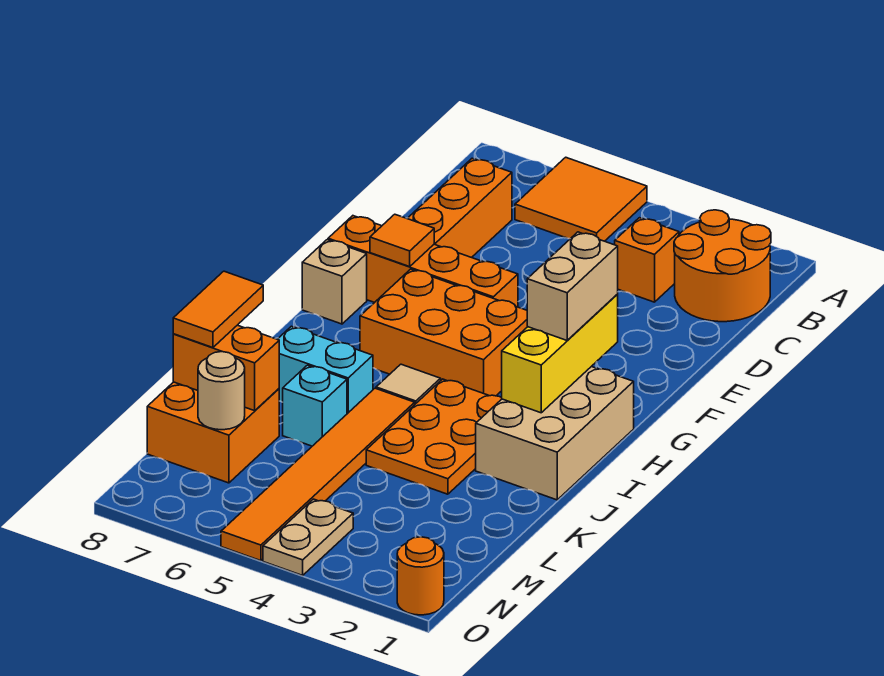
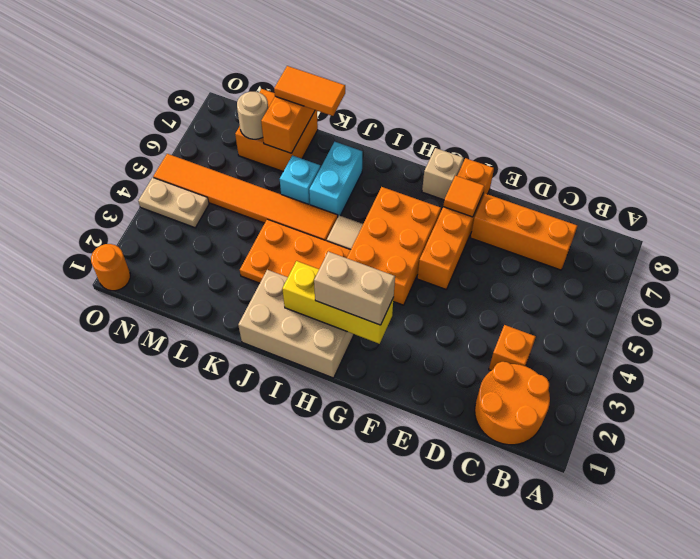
orange 2x2 tile [515,157,647,241] -> none

